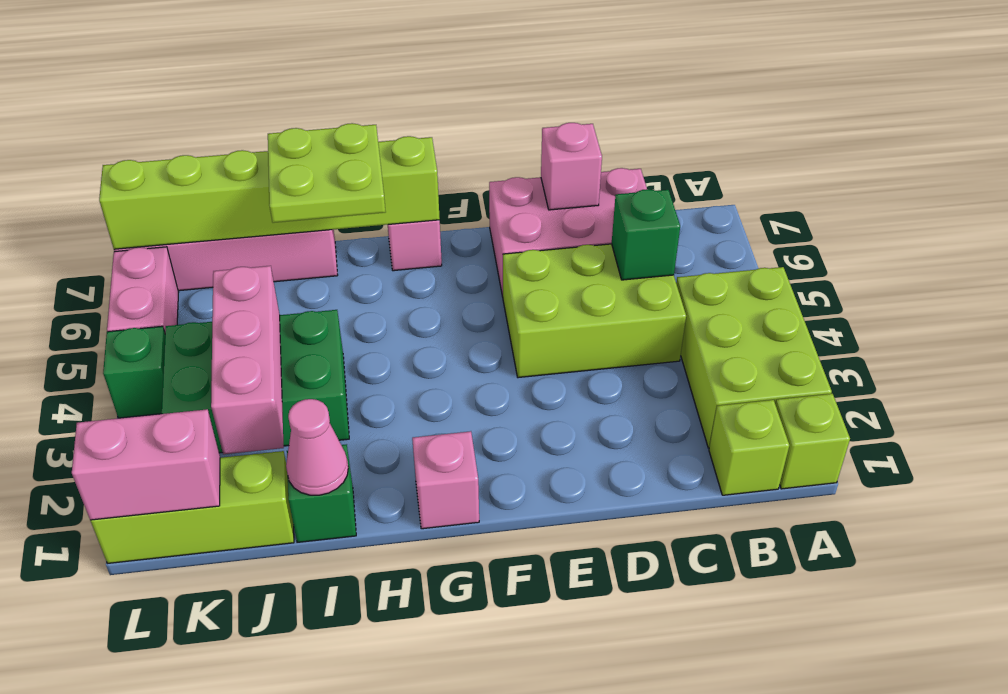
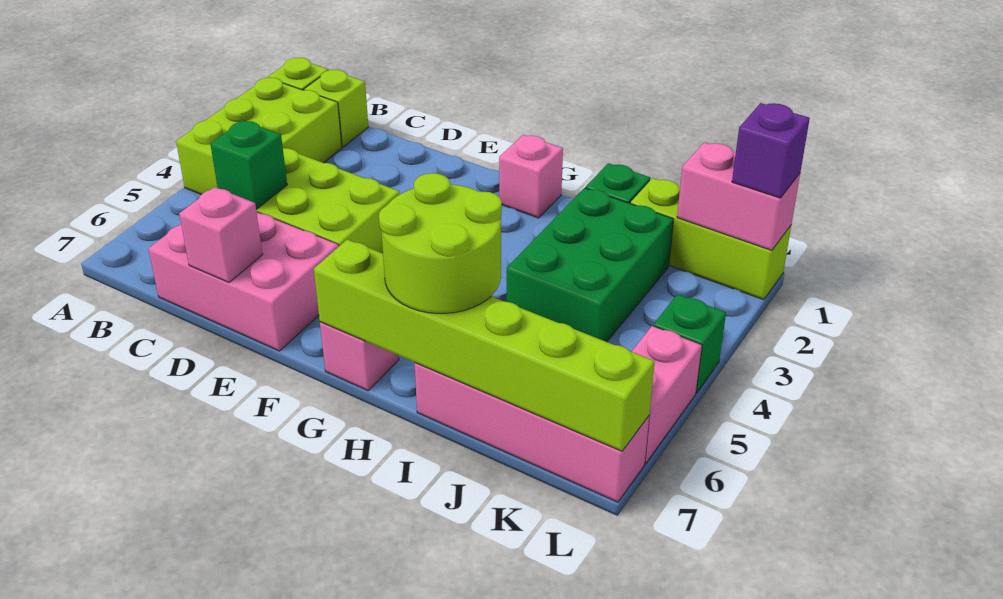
lime 2x2 plate [268,123,386,223] -> lime 2x2 round brick [379,173,502,313]
pink 1x1 cone [286,399,348,495] -> none
green 2x3 brick [162,310,349,453] -> green 2x3 brick turned to [507,188,674,342]
pink 1x3 brick [211,266,284,454] -> none
none -> purple 1x1 brick [732,103,810,198]

